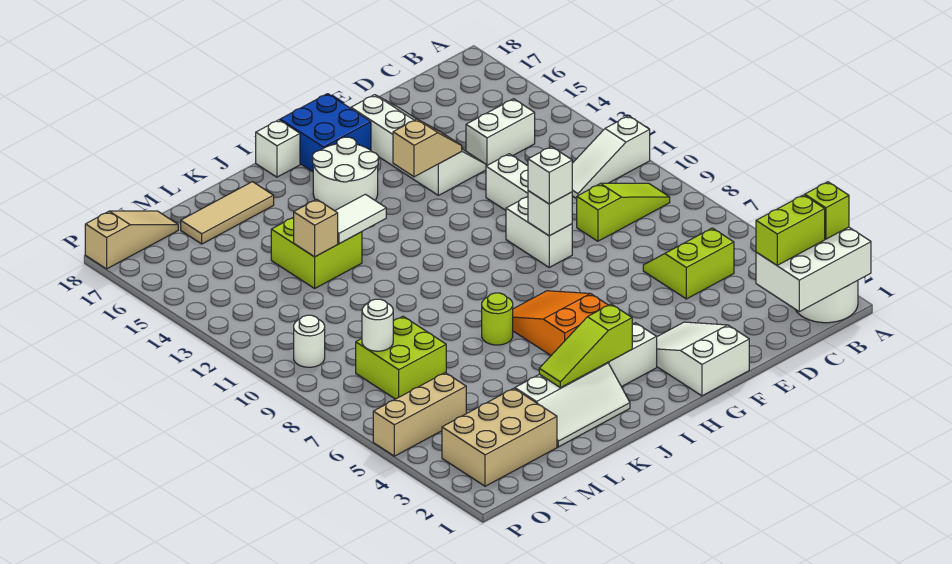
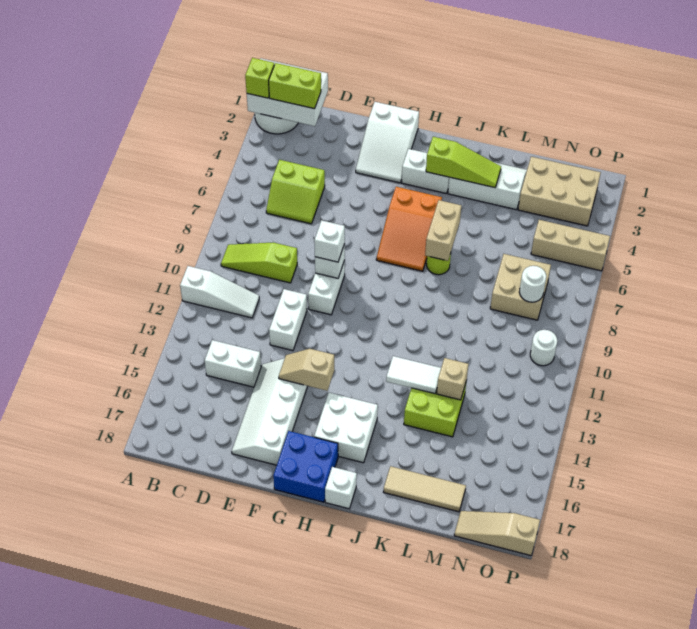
white 2x2 round brick [313,137,378,211] -> white 2x2 brick [314,393,378,463]
none -> tan 1x2 brick [425,200,461,261]
lime 2x2 brick [356,316,446,399] -> tan 2x2 brick [490,254,551,320]

